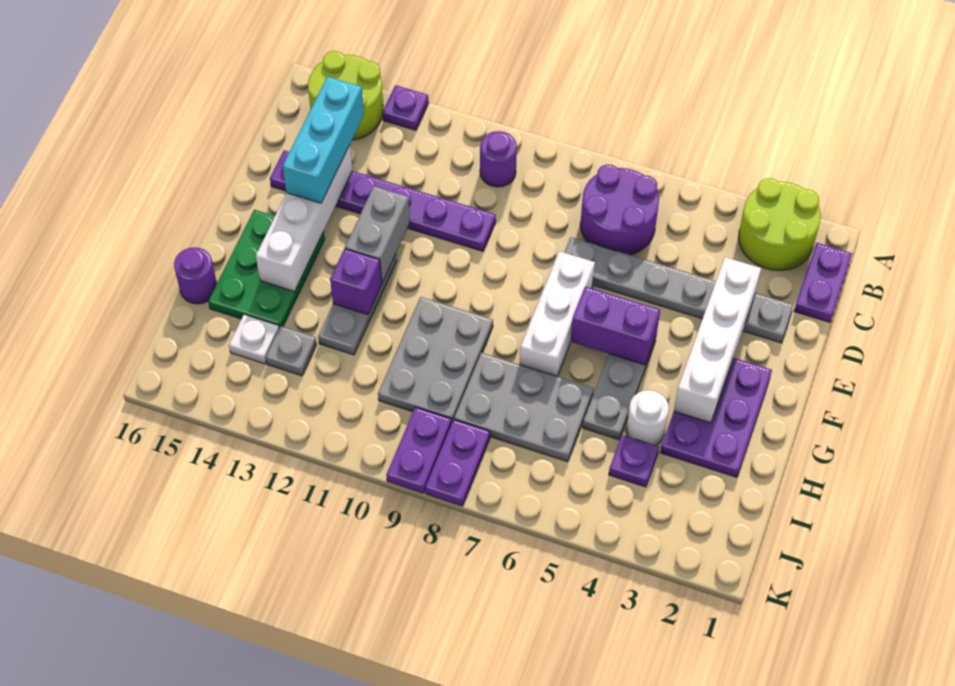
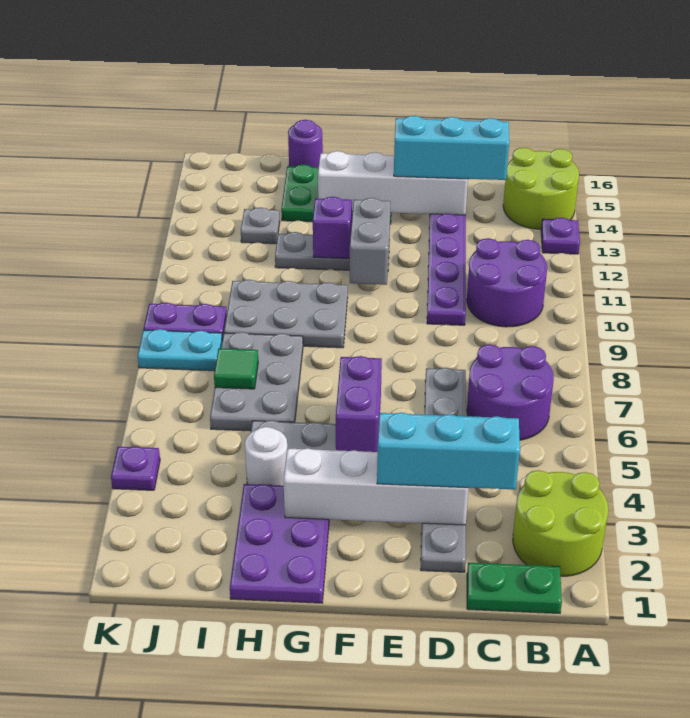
purple 1x2 plate [794,243,852,322] -> green 1x2 plate [467,563,562,613]
purple 1x1 round brick [480,131,517,187] -> purple 2x2 round brick [467,238,547,327]
none -> cyan 1x3 brick [377,413,520,489]
white 1x3 brick [520,251,595,377] -> none
grey 1x2 brick [345,186,410,283] -> grey 1x2 brick turned to [350,198,391,285]
purple 2x3 plate [660,358,772,477] -> purple 2x3 plate turned to [230,484,329,603]
purple 1x1 plate [609,435,659,487] -> purple 1x1 plate moved to [111,447,160,490]
none -> green 1x1 tile [214,348,258,389]
white 1x1 plate [229,314,279,364] -> none
purple 1x2 plate [425,420,490,506] -> cyan 1x2 plate [138,329,222,371]

